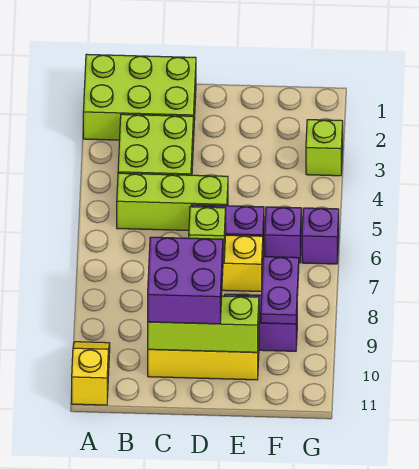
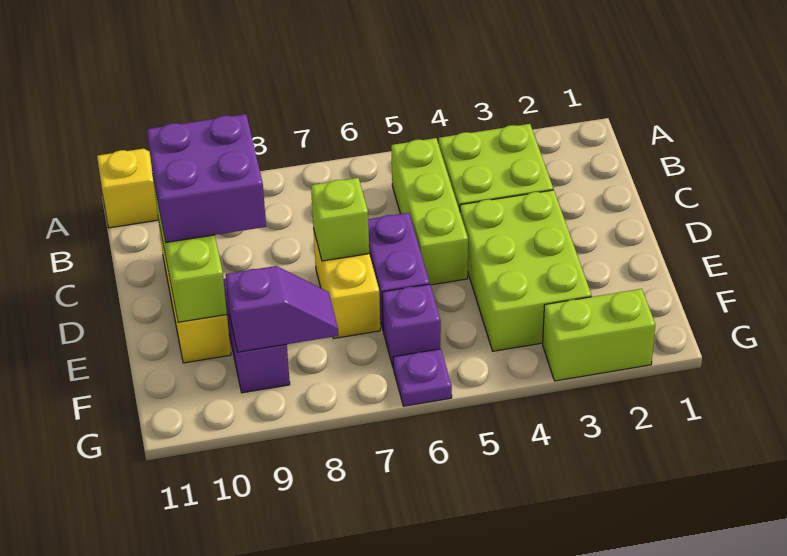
lime 2x3 brick [83,54,196,142] -> lime 2x3 brick moved to [460,190,592,351]
purple 1x2 plate [261,257,299,324] -> purple 1x2 slope [226,266,338,352]
lime 1x1 brick [306,120,343,176] -> lime 1x2 brick [543,289,656,381]
purple 1x1 brick [302,208,339,264] -> purple 1x1 plate [393,349,452,406]

